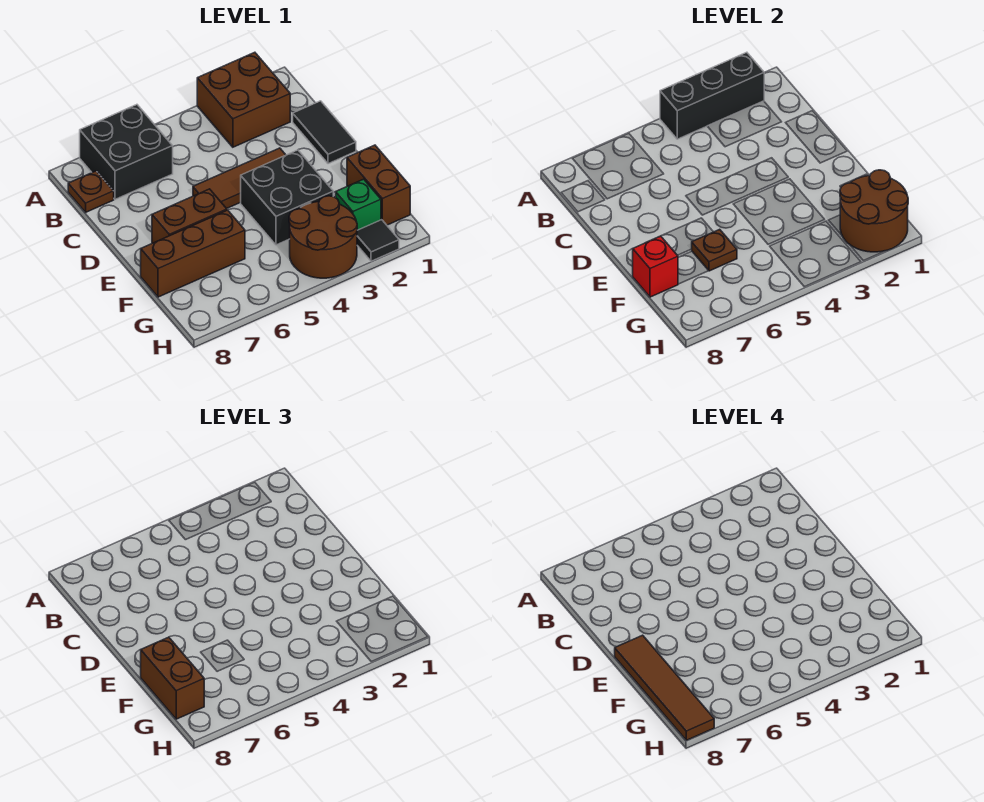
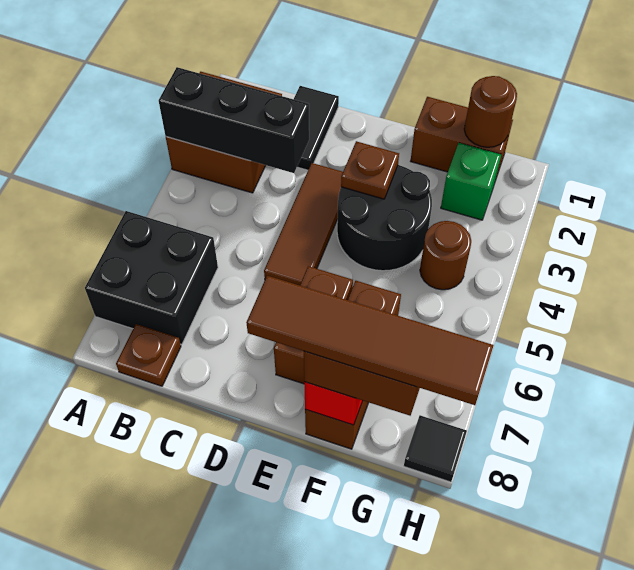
black 1x3 brick [660,52,764,139] -> black 1x3 brick turned to [159,67,309,173]
black 1x2 tile [293,101,356,164] -> black 1x2 tile turned to [294,86,339,170]
black 2x2 brick [241,150,333,245] -> black 2x2 round brick [337,165,432,271]
brown 1x1 plate [692,229,737,271] -> brown 1x1 plate moved to [341,141,399,199]
brown 2x2 round brick [840,170,908,252] -> brown 1x1 round brick [464,76,517,147]
brown 2x2 round brick [289,196,357,278] -> brown 1x1 round brick [420,221,471,290]
black 1x1 tile [357,220,399,261] -> black 1x1 tile moved to [404,415,467,482]

